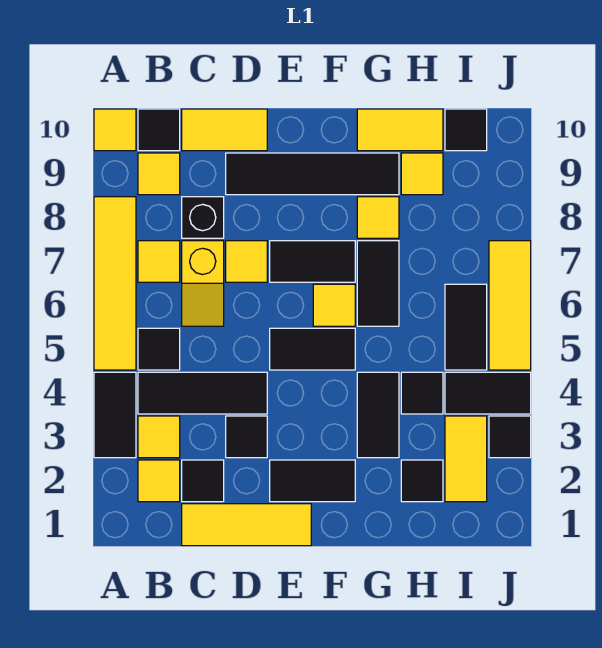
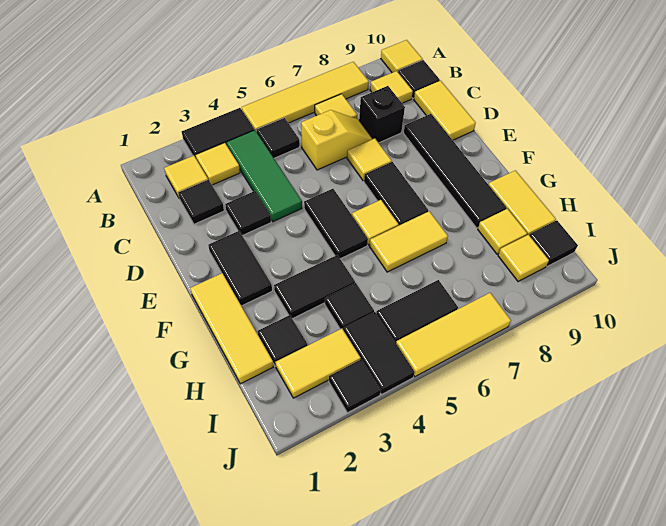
black 1x3 tile [138,372,267,414] -> green 1x3 tile [226,130,302,222]
yellow 1x3 tile [182,504,311,546] -> yellow 1x3 tile moved to [190,273,273,384]
yellow 1x2 slope [182,241,224,326] -> yellow 1x2 slope turned to [301,110,372,170]
black 1x2 tile [357,241,399,326] -> yellow 1x2 tile [370,211,448,272]
yellow 1x1 tile [357,197,399,238] -> yellow 1x1 tile moved to [498,235,549,281]

